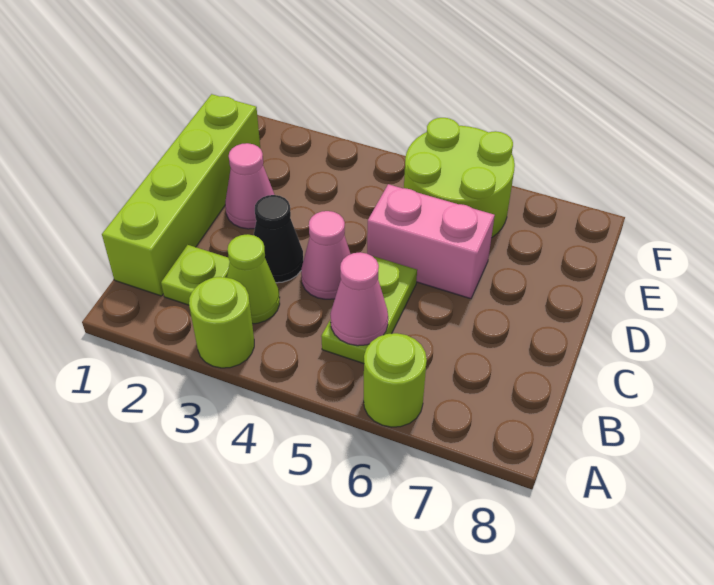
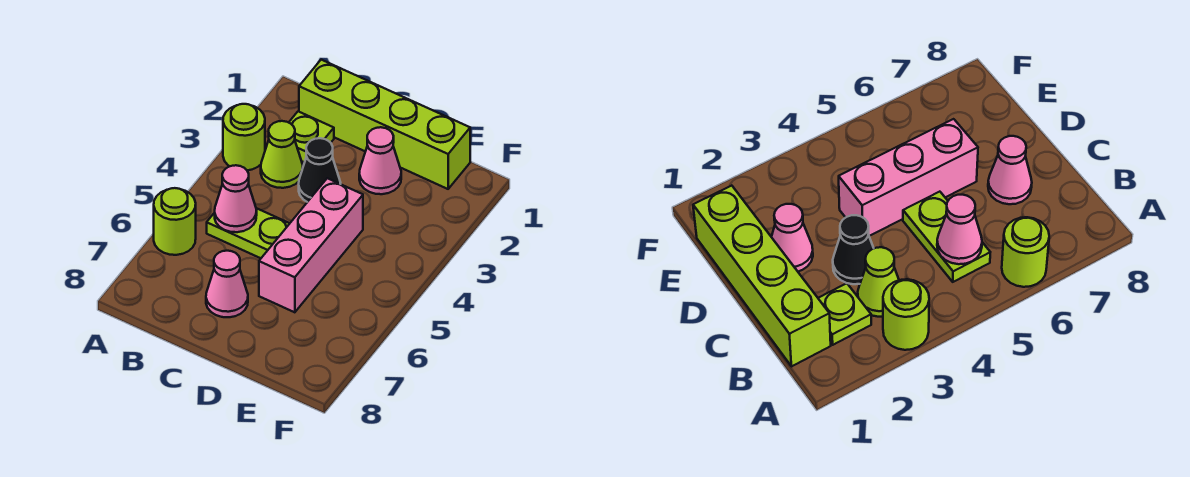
pink 1x1 cone [301,211,350,299] -> pink 1x1 cone moved to [206,251,248,317]
pink 1x2 brick [367,184,495,299] -> pink 1x3 brick [259,178,363,312]
lime 2x2 round brick [404,118,515,238] -> none

